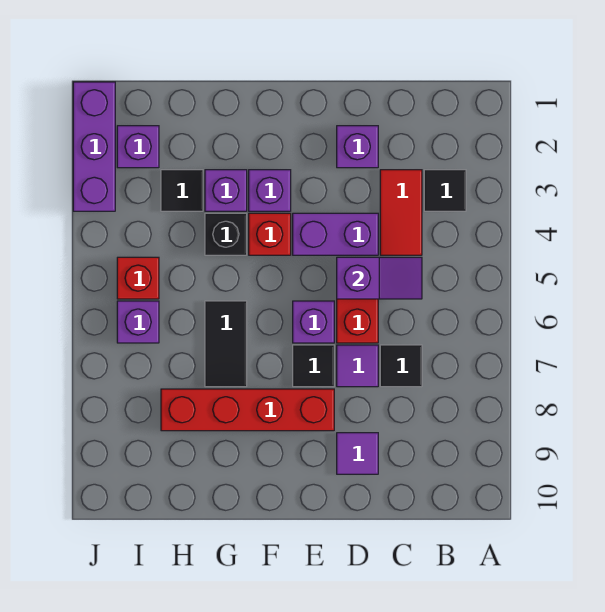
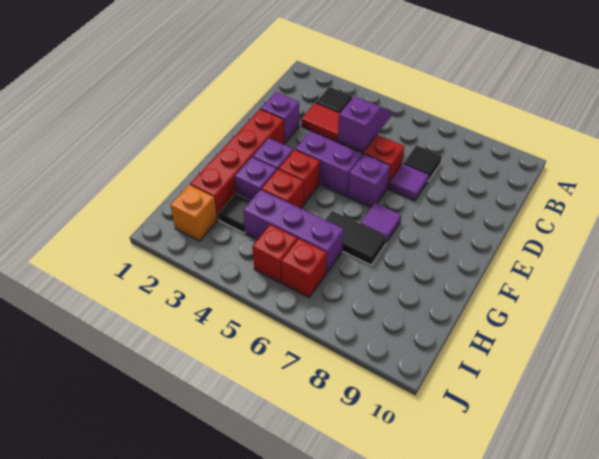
purple 1x2 brick [293,213,378,255] -> purple 1x2 brick turned to [295,131,363,196]
purple 1x1 tile [337,433,378,474] -> purple 1x1 tile moved to [360,203,401,243]
black 1x1 tile [293,345,334,387] -> none
red 1x4 brick [161,389,334,431] -> red 1x4 brick moved to [190,109,284,220]
black 1x1 brick [205,213,247,255] -> red 1x1 brick [261,169,304,208]
purple 1x1 brick [117,126,159,168] -> orange 1x1 brick [170,185,217,241]
purple 1x1 brick [117,301,159,343] -> red 1x1 brick [281,239,327,298]
purple 1x3 brick [73,82,115,211] -> purple 1x3 brick moved to [243,189,344,274]

